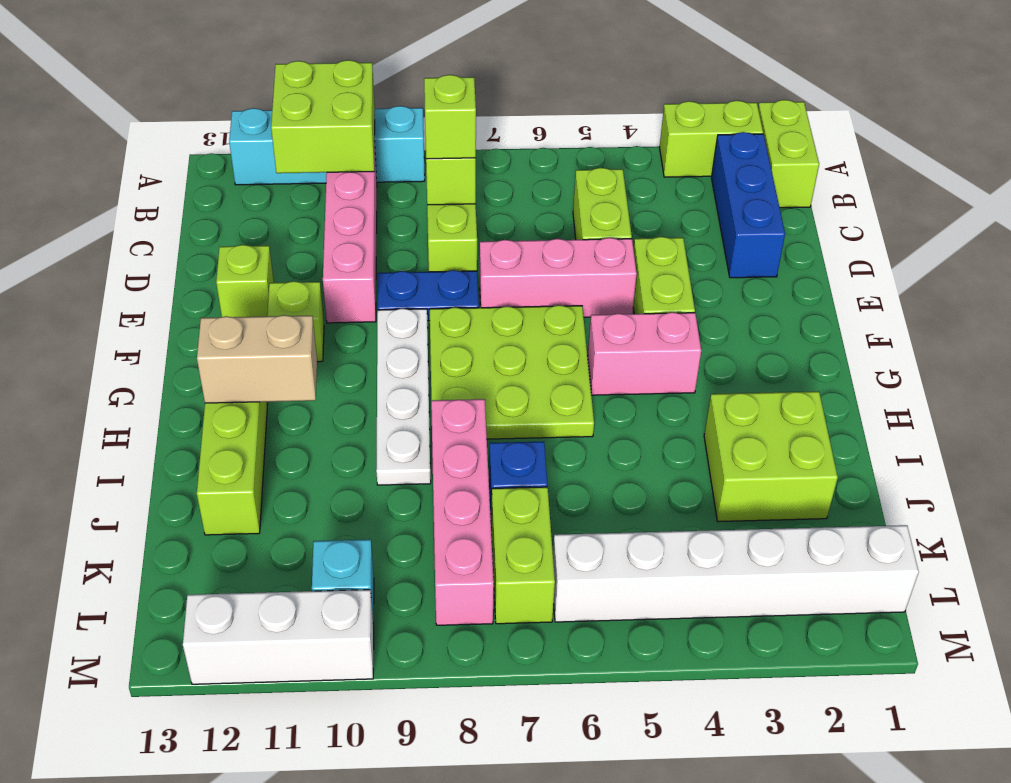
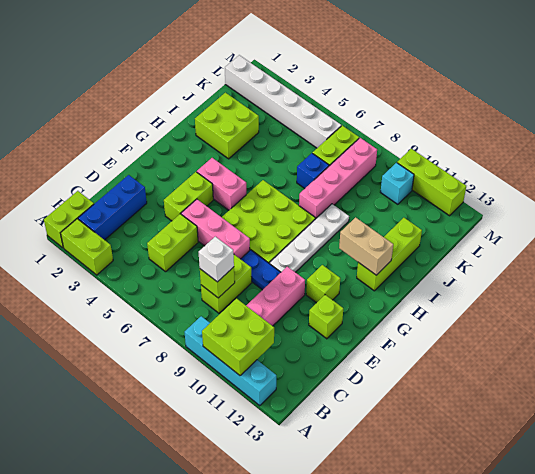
lime 1x1 brick [424,75,476,159] -> white 1x1 brick [199,237,234,282]
white 1x3 brick [183,590,374,684] -> lime 1x3 brick [397,149,466,216]

